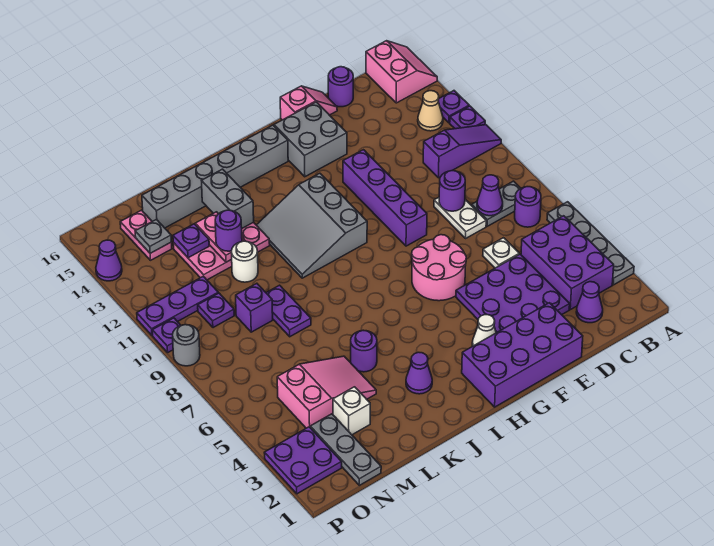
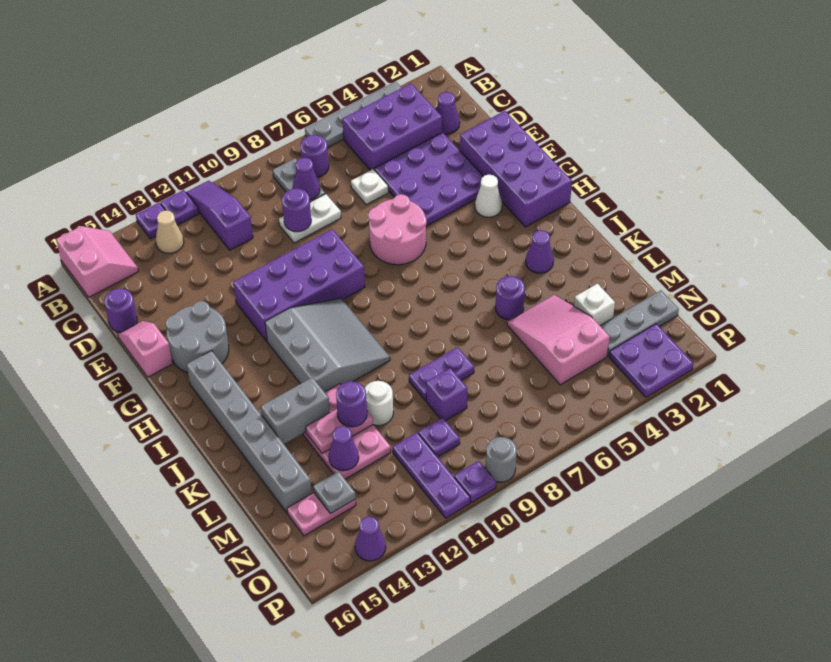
pink 2x2 slope [366,41,437,103] -> pink 2x2 slope turned to [56,226,138,297]
purple 1x4 brick [343,150,427,246] -> purple 2x4 brick [233,229,365,341]
grey 2x2 brick [274,102,347,177] -> grey 2x2 round brick [166,301,229,373]
grey 3x3 slope [257,173,367,278] -> grey 3x3 slope turned to [265,298,390,392]
purple 1x1 plate [173,224,209,258] -> purple 1x1 cone [329,426,359,471]

